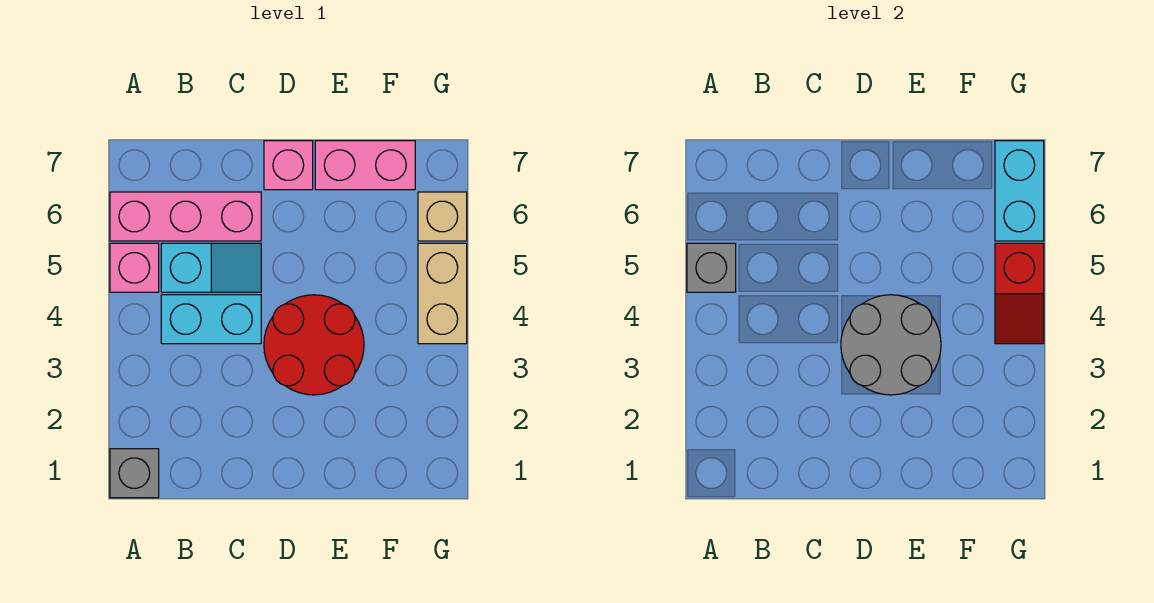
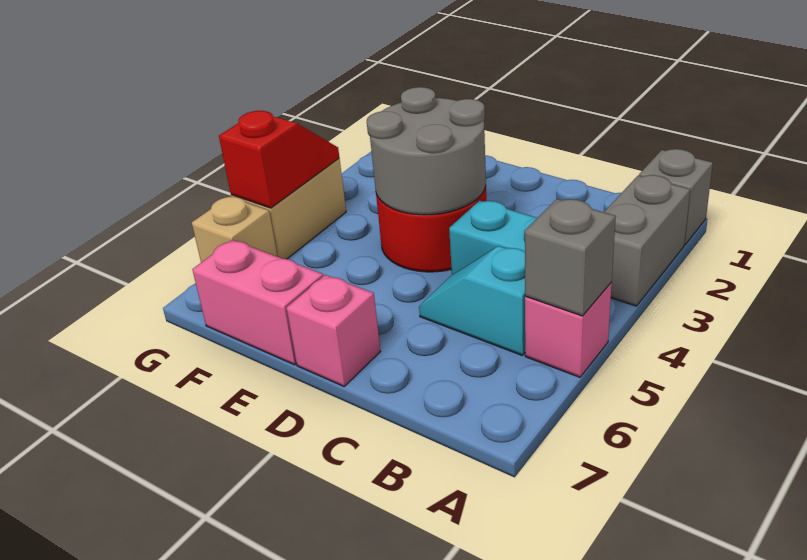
none -> grey 1x2 brick [604,175,690,306]
pink 1x3 brick [110,192,261,241] -> none
cyan 1x2 brick [995,141,1044,241] -> none

